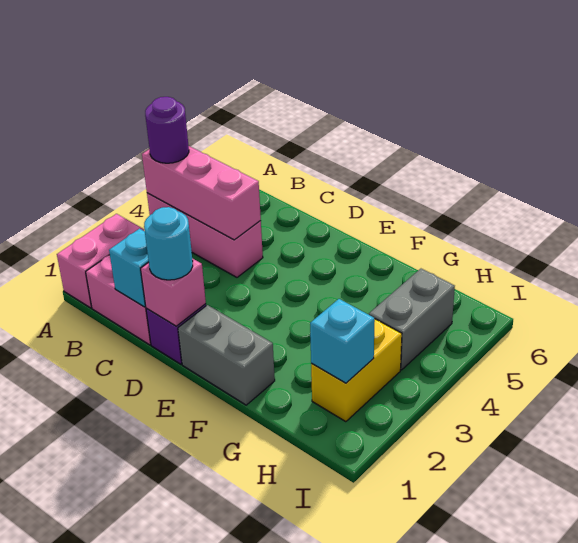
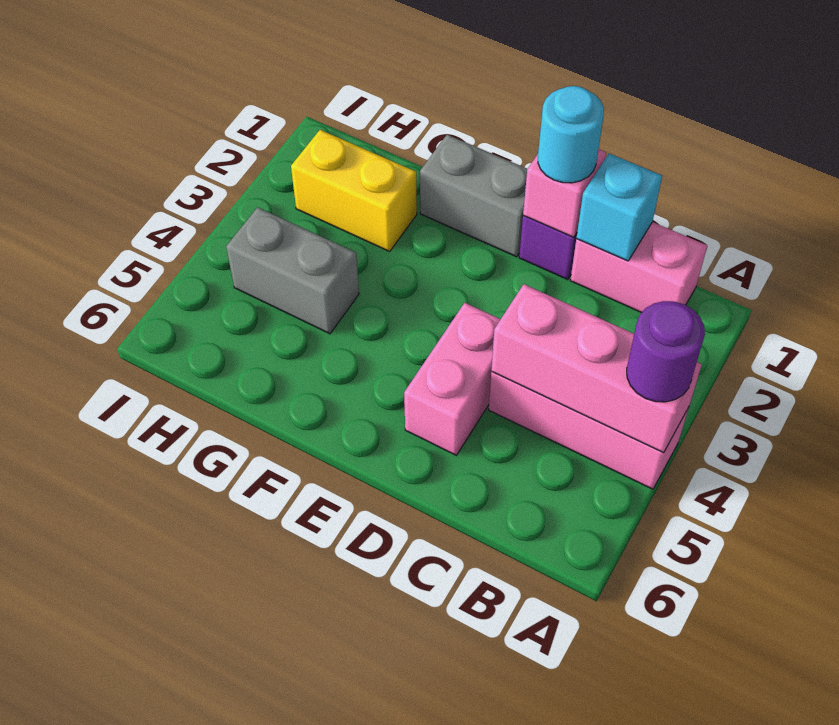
pink 1x2 brick [57,214,144,308] -> pink 1x2 brick moved to [404,303,501,455]
yellow 1x2 brick [311,319,402,422] -> yellow 1x2 brick turned to [291,130,417,251]
cyan 1x1 brick [310,299,375,383] -> none
grey 1x2 brick [369,269,455,370] -> grey 1x2 brick turned to [226,207,359,334]

